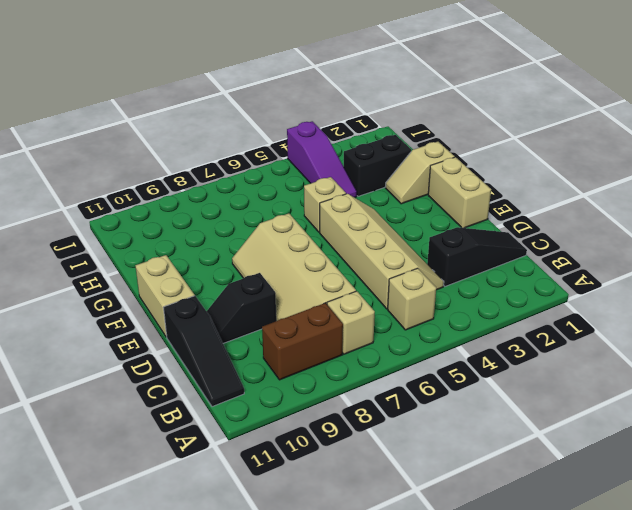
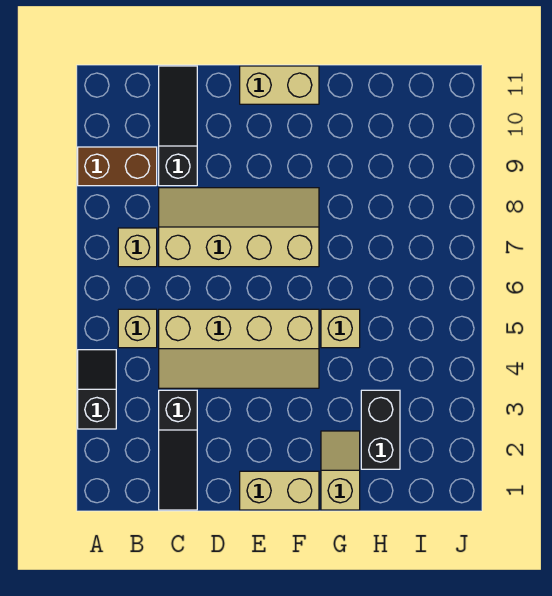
brown 1x2 brick [262,303,343,380] -> brown 1x2 brick turned to [78,147,157,186]
black 1x3 slope [163,296,244,407] -> black 1x3 slope turned to [159,66,197,186]
black 1x2 slope [207,273,276,343] -> black 1x2 slope moved to [78,350,116,429]
purple 1x3 slope [287,121,357,198] -> none

